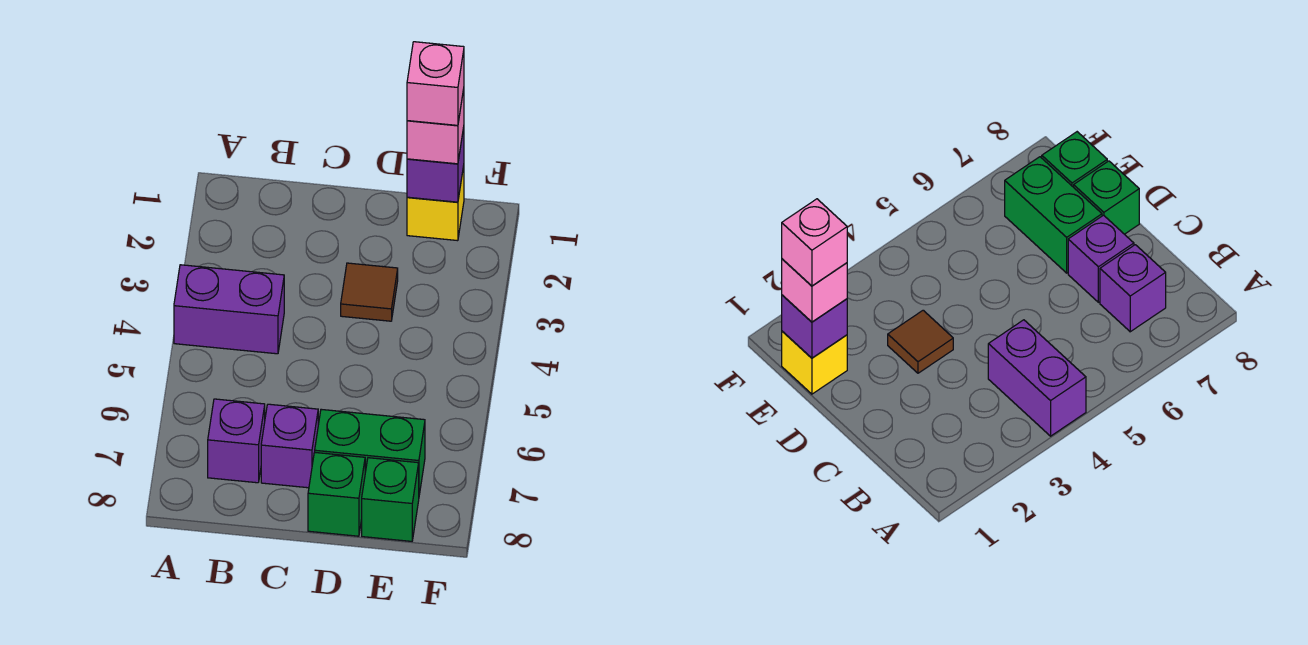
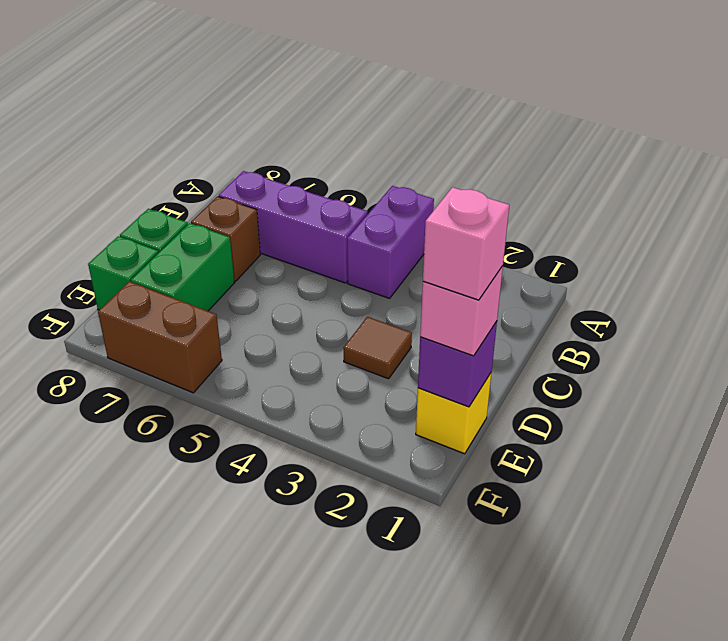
purple 1x1 brick [208,399,265,483] -> purple 1x3 brick [219,171,368,283]
purple 1x1 brick [261,404,318,488] -> brown 1x1 brick [191,196,260,281]
none -> brown 1x2 brick [98,281,222,393]

